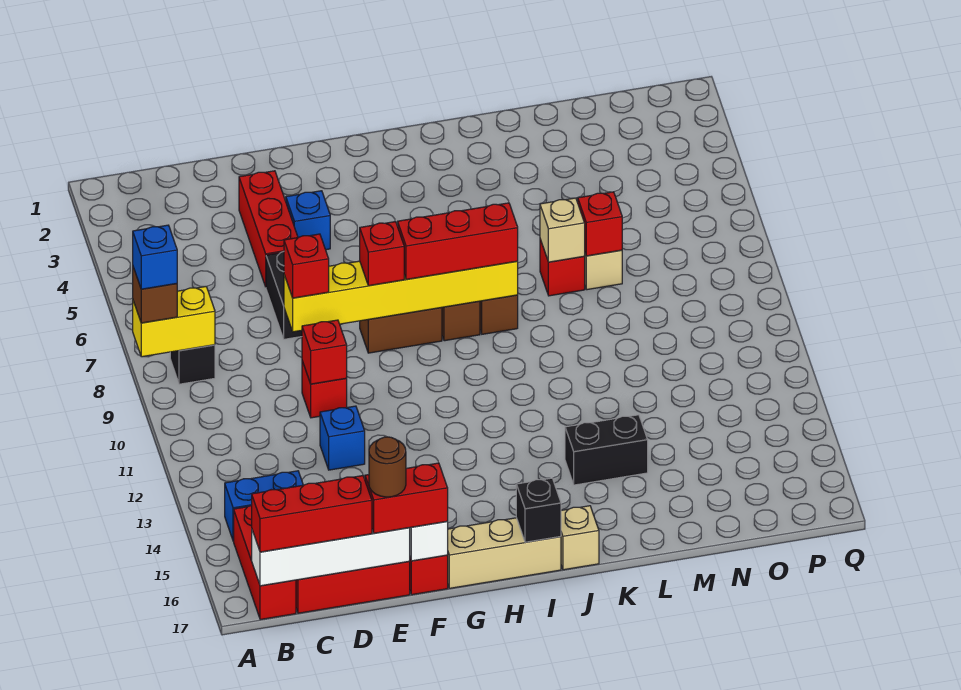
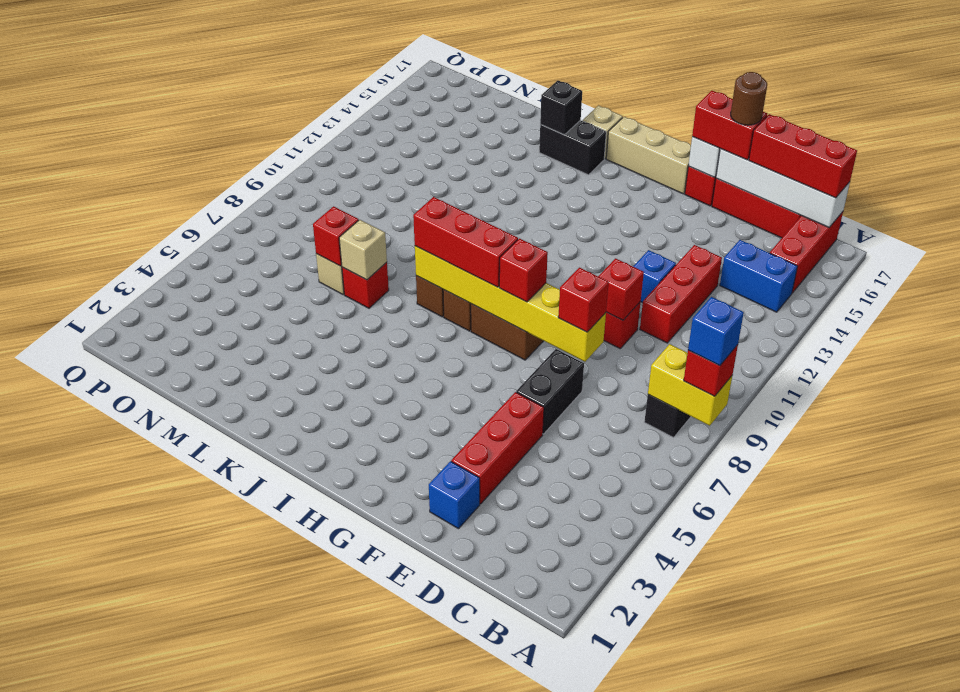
brown 1x1 brick [133,267,177,323] -> red 1x1 brick [684,345,738,396]
none -> red 1x3 brick [640,245,722,343]
blue 1x1 brick [286,191,330,250] -> blue 1x1 brick moved to [429,461,480,529]
black 1x1 brick [516,478,561,542] -> black 1x1 brick moved to [540,81,582,135]
black 1x2 brick [565,415,648,485] -> black 1x2 brick moved to [539,120,606,175]

